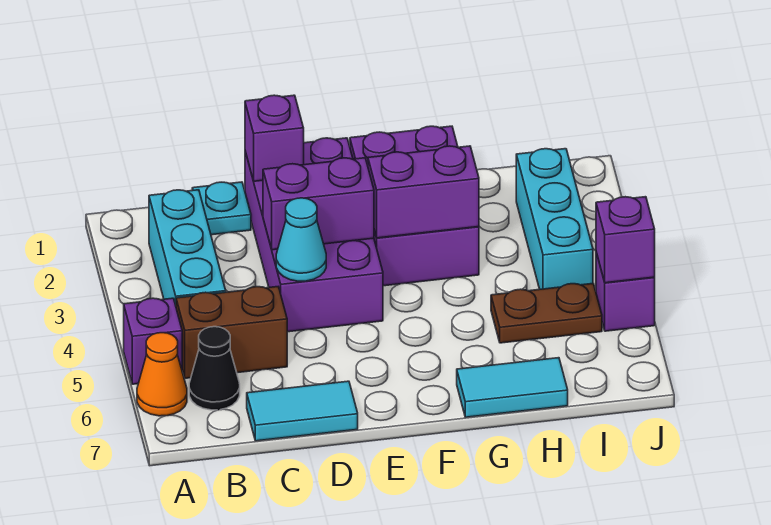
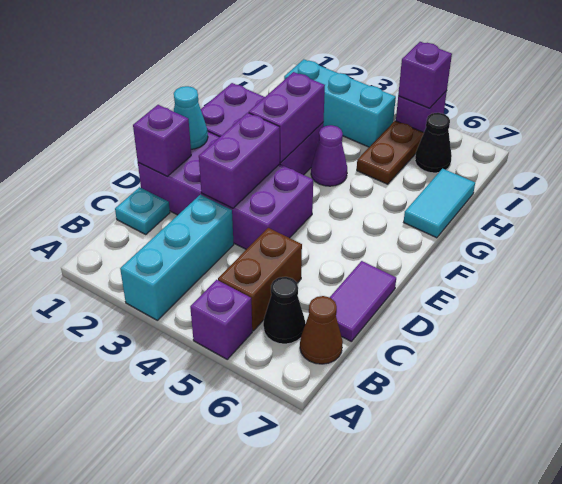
orange 1x1 cone [137,333,187,416] -> none
cyan 1x3 brick [149,190,226,305] -> cyan 1x3 brick turned to [120,195,234,320]
none -> brown 1x1 cone [300,296,343,364]
cyan 1x2 tile [247,381,358,441] -> purple 1x2 tile [330,261,396,341]
cyan 1x1 cone [276,198,326,281] -> cyan 1x1 cone moved to [174,86,208,149]
none -> purple 1x1 cone [311,125,347,186]
none -> black 1x1 cone [415,113,452,173]

